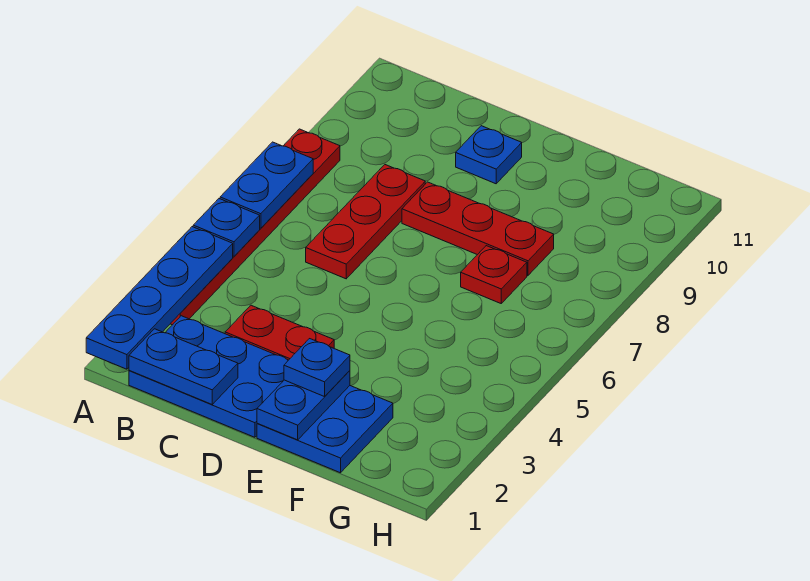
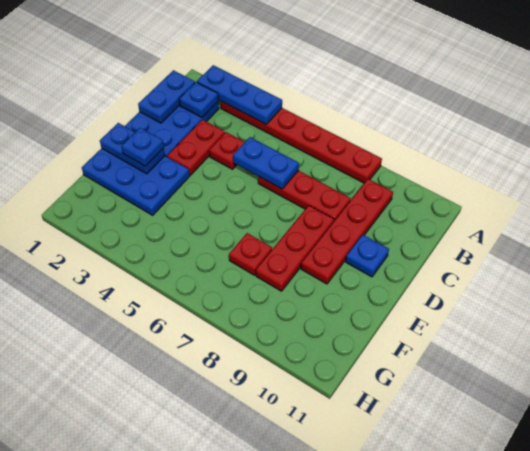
blue 1x4 plate [86,227,233,369] -> blue 1x3 plate [197,65,282,125]
blue 1x1 plate [193,199,260,256] -> blue 1x1 plate moved to [179,82,218,117]
blue 1x2 plate [220,142,313,228] -> blue 1x2 plate moved to [233,137,299,189]
none -> red 1x4 plate [301,179,393,284]
none -> red 1x1 plate [209,132,245,169]
blue 2x2 plate [257,386,393,473] -> blue 2x3 plate [82,148,190,215]

